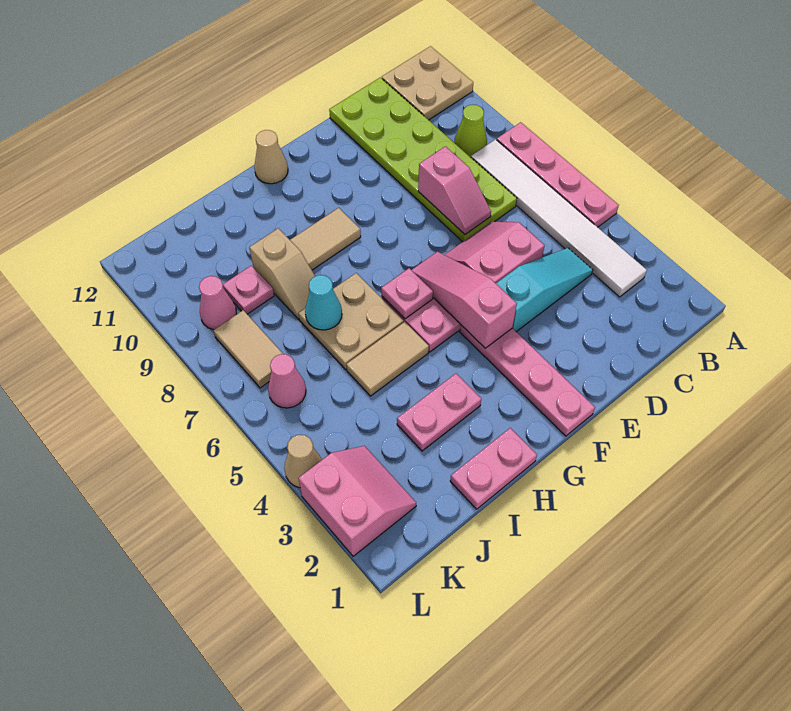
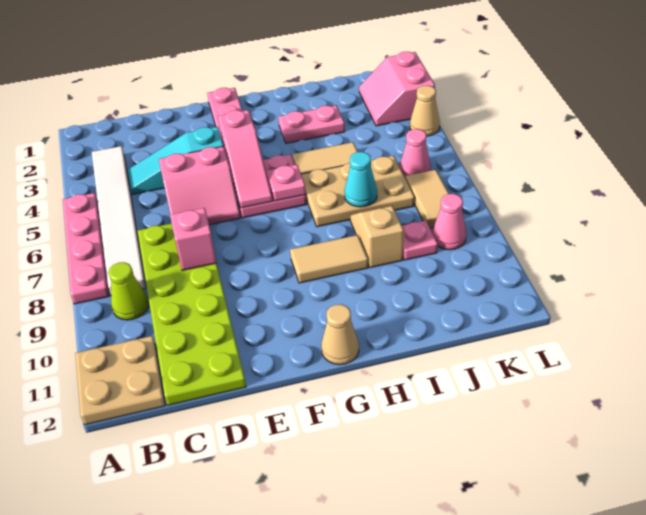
pink 1x2 plate [450,428,537,509] -> none
tan 2x2 plate [298,273,404,370] -> tan 2x3 plate [301,156,414,227]

